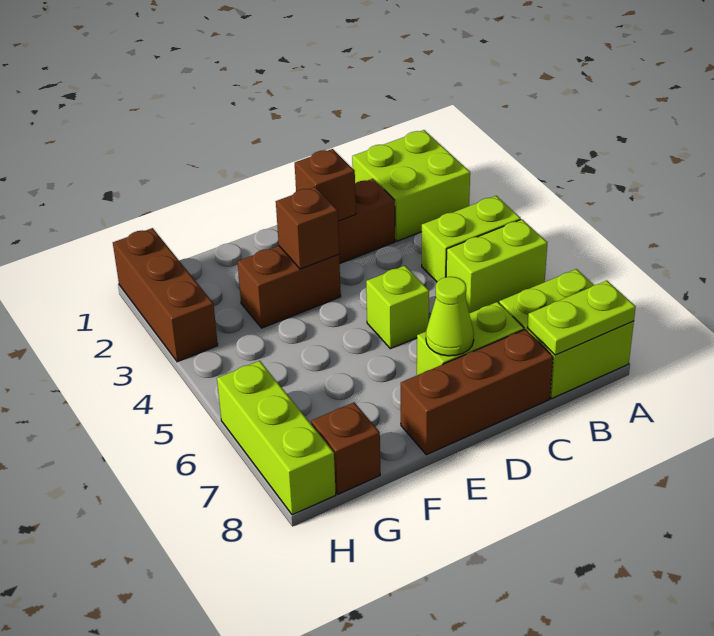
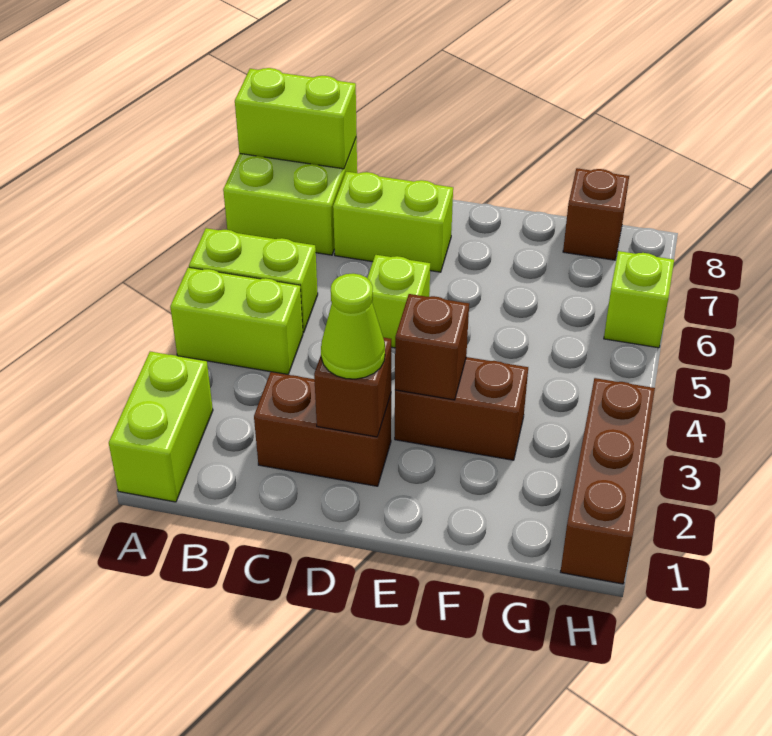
lime 2x2 brick [352,130,470,241] -> lime 1x2 brick [109,352,213,502]
lime 1x2 plate [527,281,636,355] -> lime 1x2 brick [235,68,357,169]
brown 1x3 brick [401,329,553,455] -> none
lime 1x1 cone [426,277,474,356] -> lime 1x1 cone moved to [321,274,385,379]
lime 1x3 brick [217,361,336,515] -> lime 1x1 brick [604,251,674,348]

